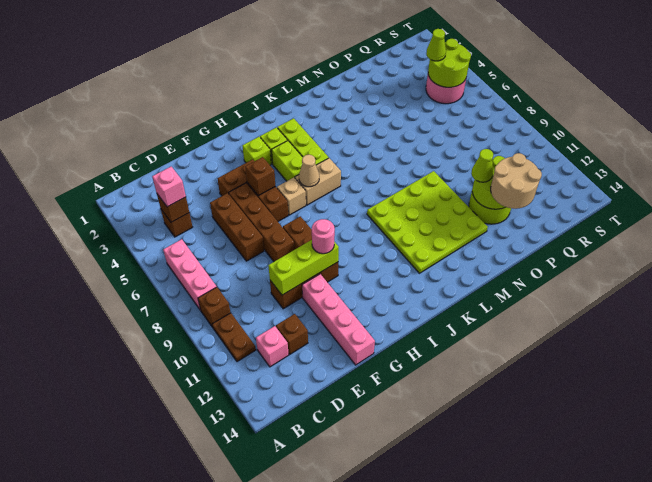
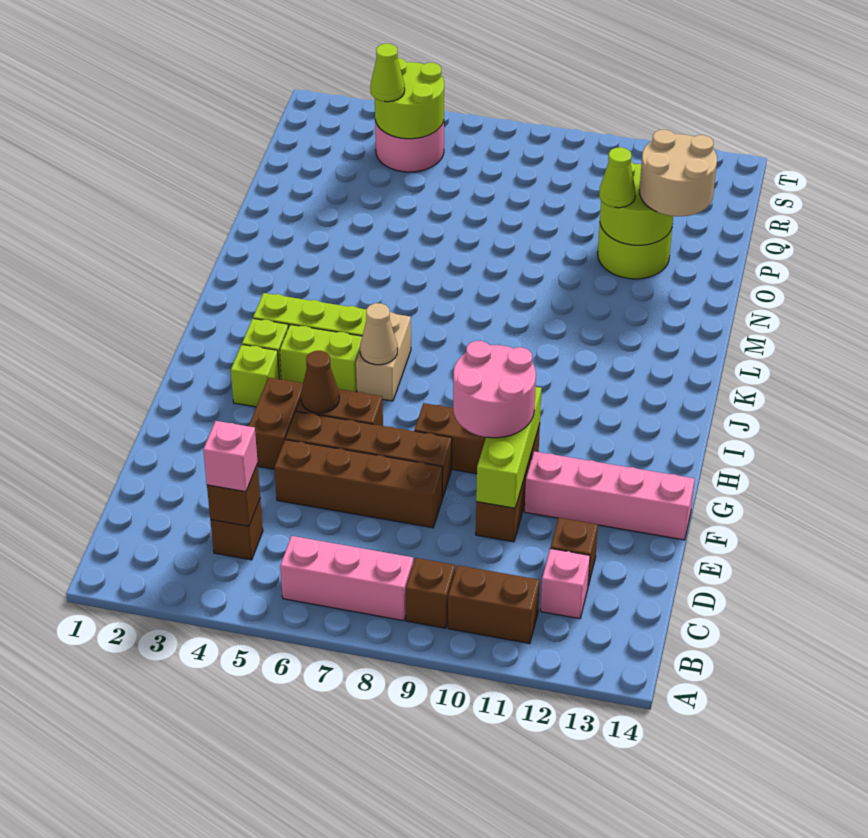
brown 1x2 plate [212,313,256,362] -> brown 1x2 brick [448,565,540,644]
brown 1x3 brick [210,193,264,261] -> brown 1x4 brick [274,440,442,528]
brown 1x1 brick [245,157,275,196] -> brown 1x1 cone [301,351,339,413]
pink 1x1 round brick [312,219,335,254] -> pink 2x2 round brick [453,341,536,438]
tan 1x1 brick [277,178,306,215] -> none
lime 4x4 plate [367,171,488,273] -> none

